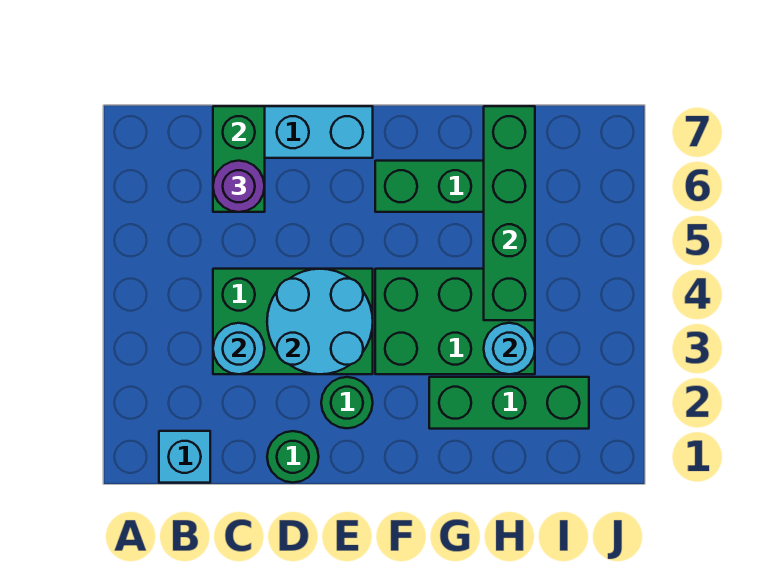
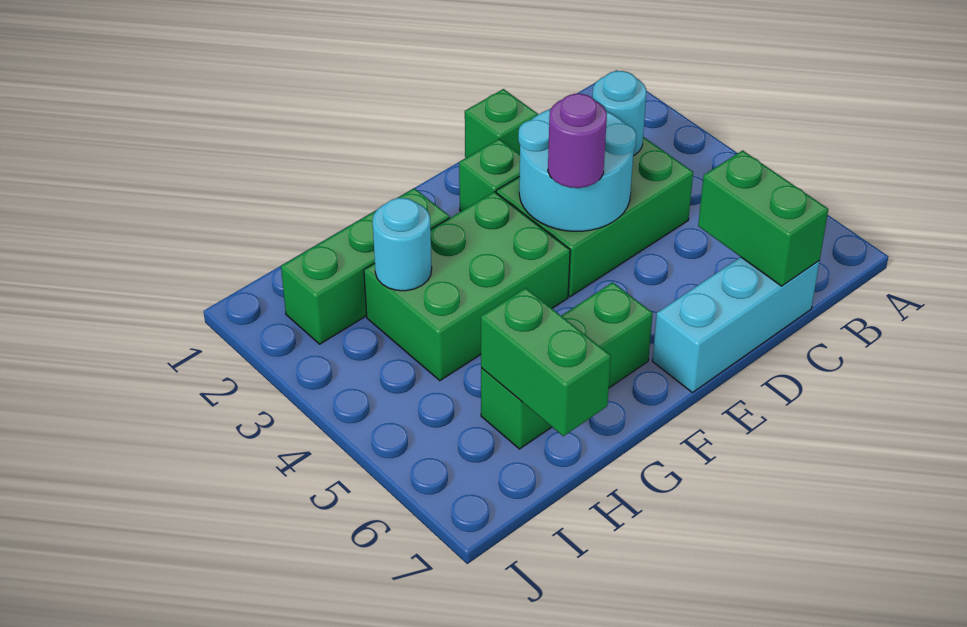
cyan 1x1 brick [159,431,210,483] -> none
purple 1x1 round brick [213,161,265,212] -> purple 1x1 round brick moved to [548,94,607,188]
green 1x1 round brick [267,431,319,483] -> green 1x1 brick [465,89,538,158]
green 1x1 round brick [321,377,373,428] -> green 1x1 brick [459,139,520,211]
green 1x4 brick [484,106,535,320] -> green 1x2 brick [481,288,611,436]

